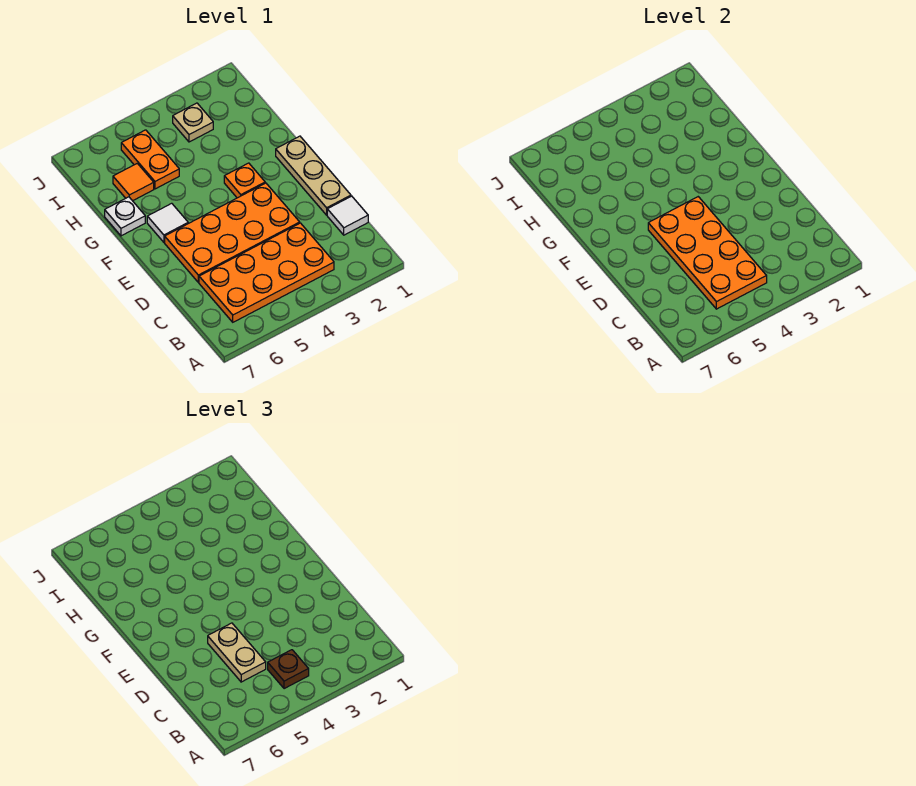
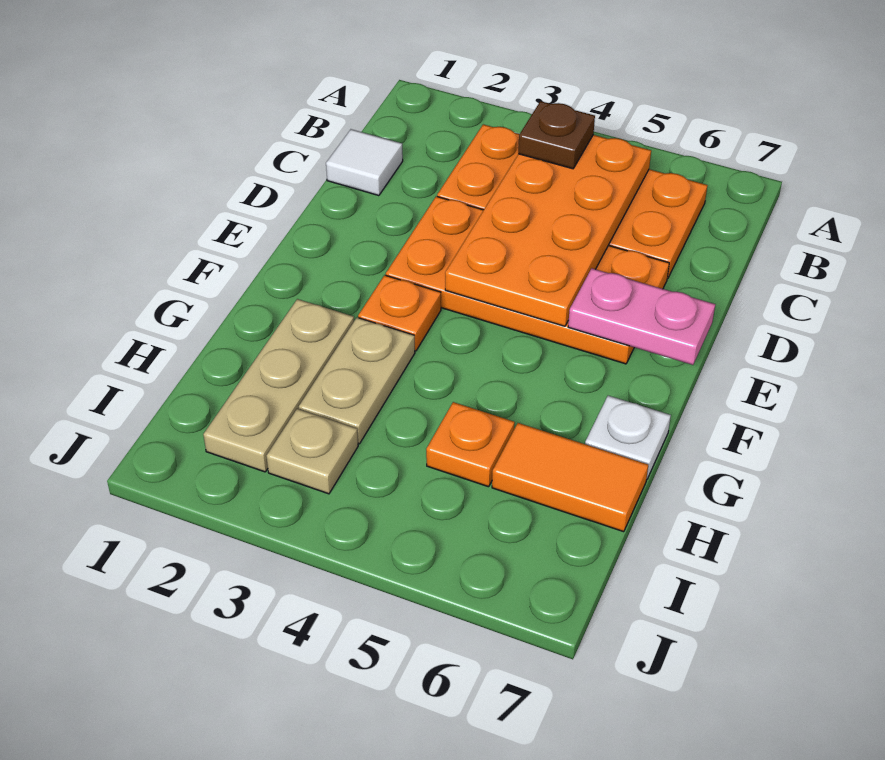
tan 1x2 plate [208,623,266,682] -> tan 1x2 plate moved to [299,318,415,444]
tan 1x3 plate [276,136,351,215] -> tan 1x3 plate moved to [203,299,354,472]
none -> pink 1x2 plate [568,268,715,365]
white 1x1 tile [147,203,188,242] -> none
orange 1x2 plate [121,130,179,189] -> orange 1x1 plate [426,402,515,487]
orange 1x1 tile [113,163,154,201] -> orange 1x2 tile [492,423,648,532]

